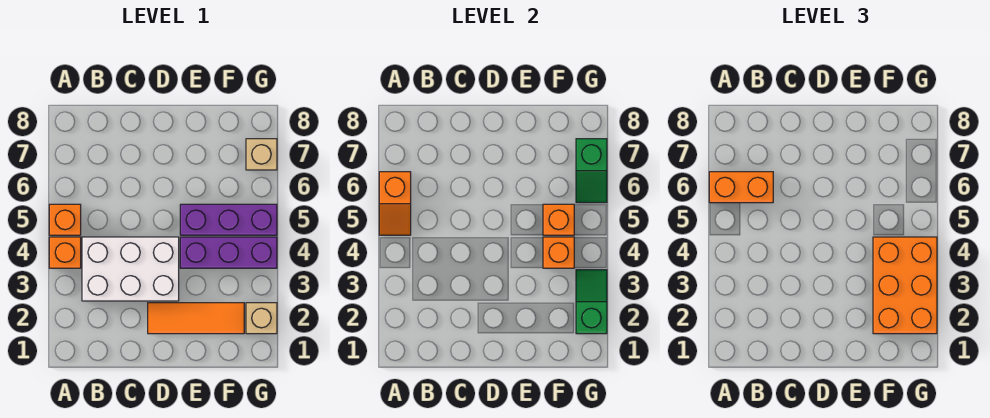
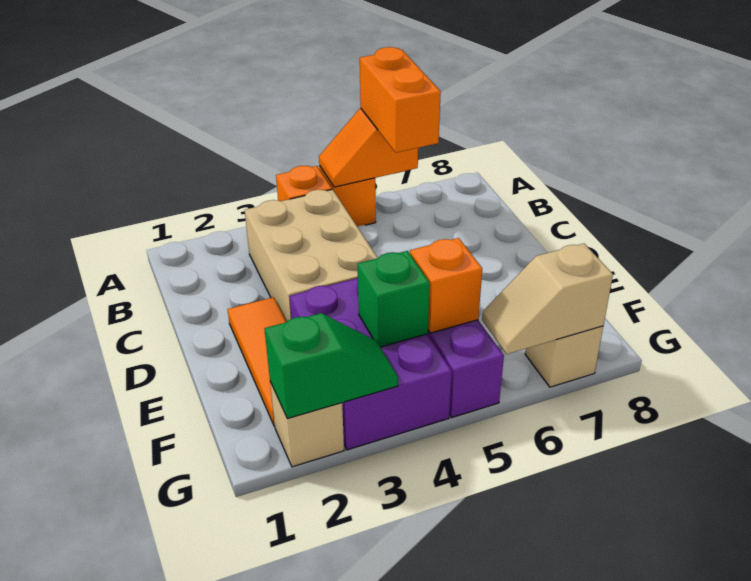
white 2x3 brick [82,237,179,301] -> tan 2x3 brick [245,189,377,322]
purple 1x3 brick [180,237,277,268] -> purple 2x3 brick [290,278,452,450]
orange 2x3 brick [873,237,937,334] -> none
orange 1x1 brick [543,237,574,268] -> green 1x1 brick [358,251,430,347]
green 1x2 slope [576,139,607,203] -> tan 1x2 slope [482,243,613,354]

